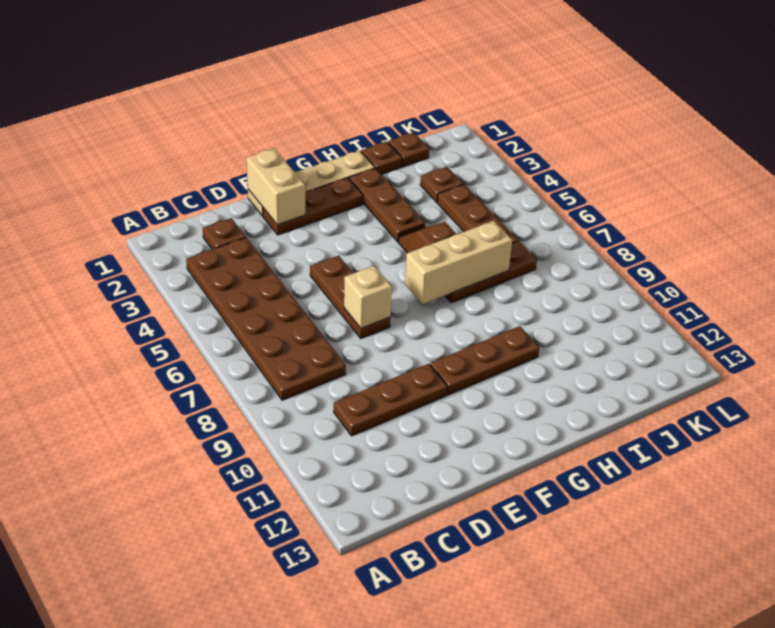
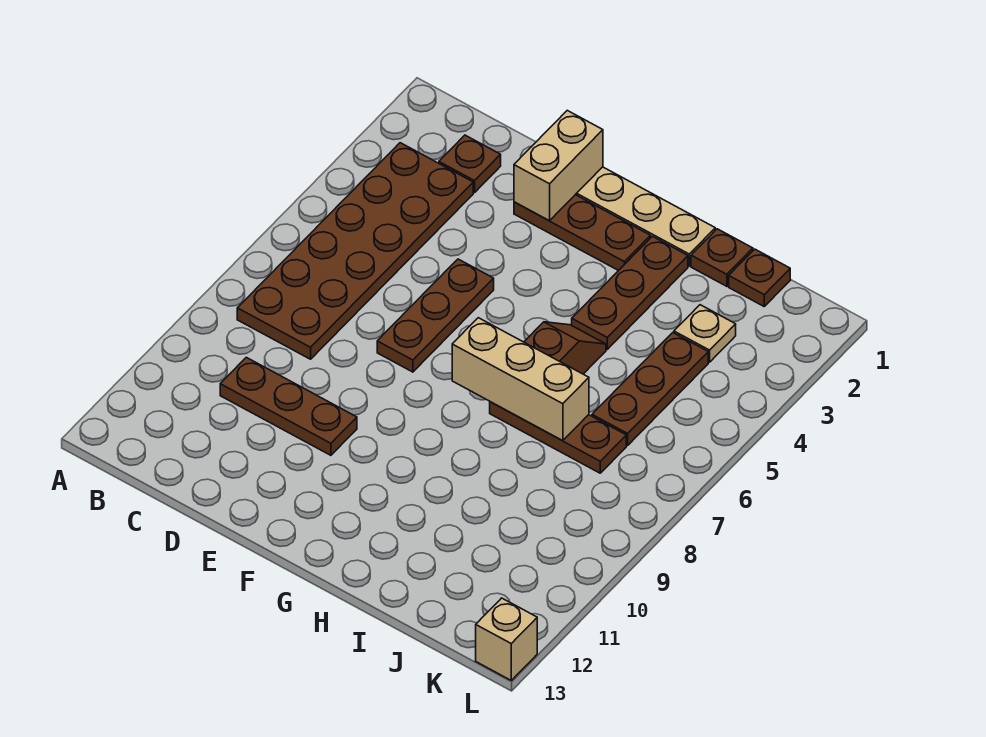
tan 1x1 brick [344,266,392,328] -> tan 1x1 brick moved to [476,598,537,680]
brown 1x3 plate [430,326,539,395] -> none
brown 1x1 plate [420,167,463,202] -> tan 1x1 plate [674,305,736,362]

